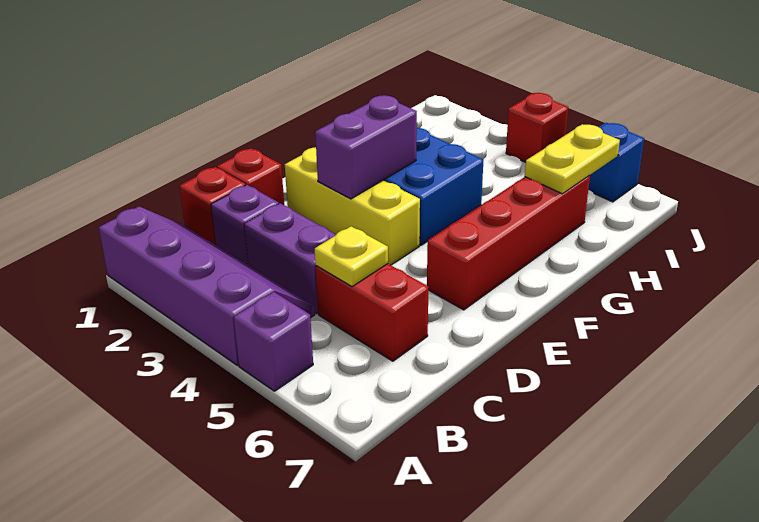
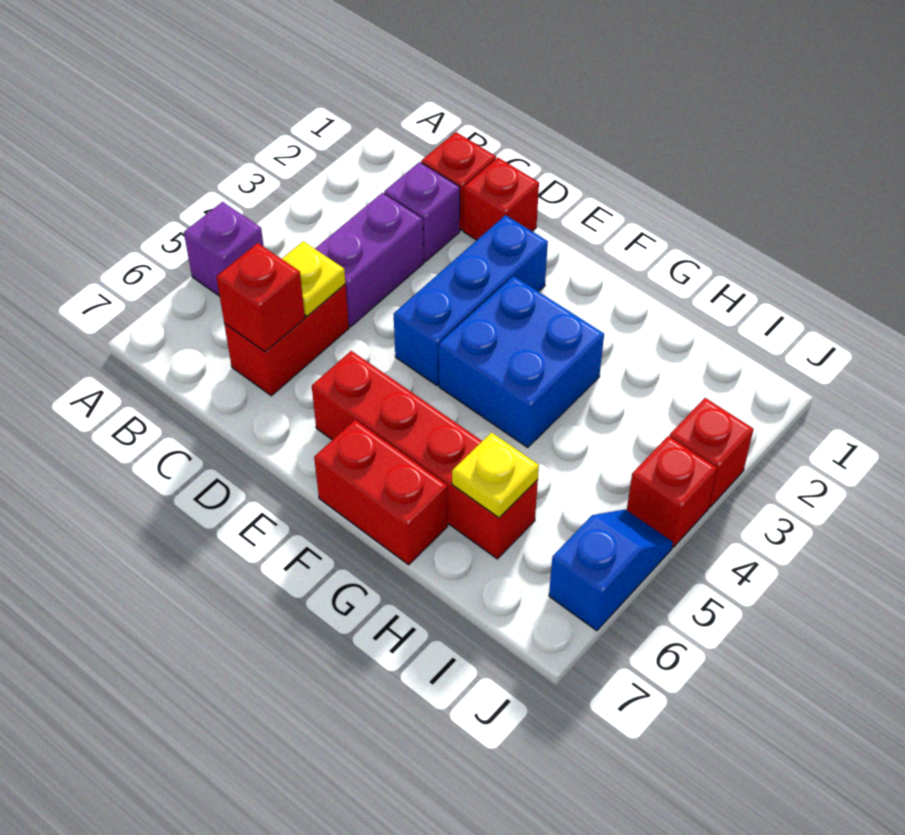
purple 2x4 slope [99,206,315,365] -> none
none -> red 1x1 brick [216,243,305,352]
yellow 1x3 brick [285,147,420,265] -> blue 1x3 brick [394,215,548,385]
purple 1x2 brick [315,95,417,199] -> none
none -> red 1x2 brick [314,420,448,565]
yellow 1x2 plate [525,124,620,194] -> yellow 1x1 plate [452,433,539,518]
none -> red 1x1 brick [670,398,754,507]

